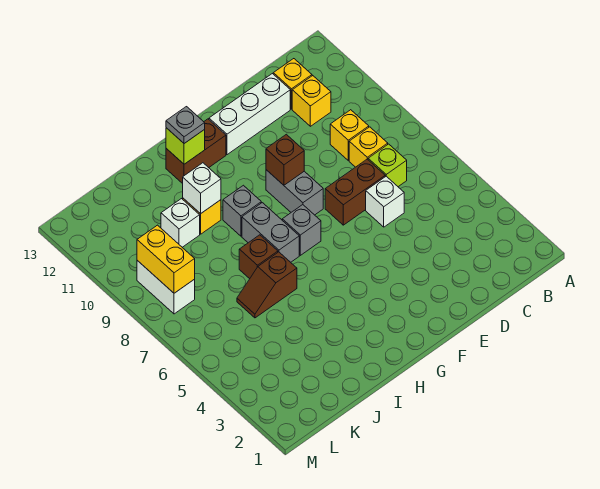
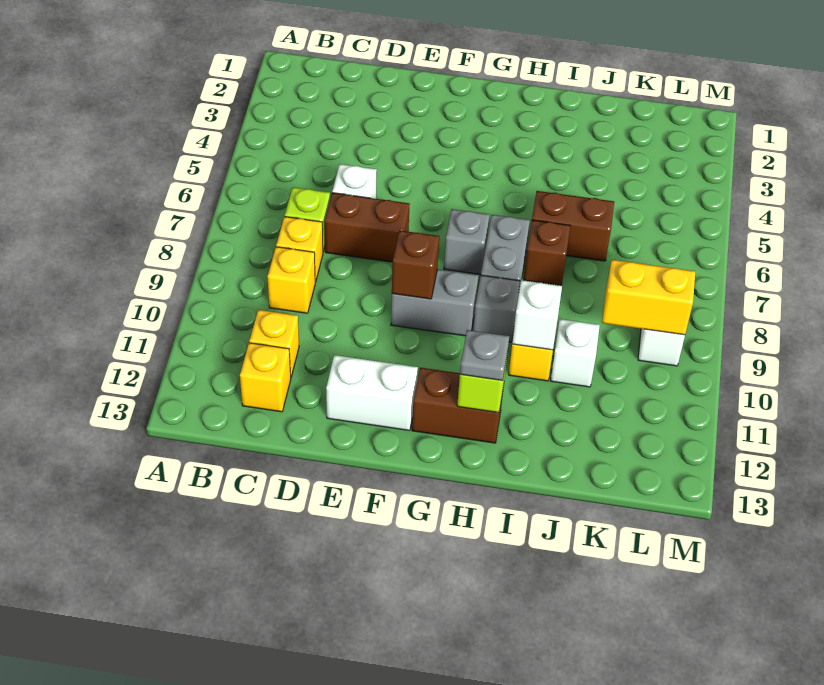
white 1x3 brick [209,74,290,155] -> white 1x2 brick [326,355,418,431]
grey 1x2 brick [266,170,323,215] -> grey 1x2 brick turned to [391,269,479,336]
brown 1x2 slope [237,252,297,318] -> brown 1x2 brick [532,191,614,261]
yellow 1x2 brick [137,225,195,293] -> yellow 1x2 brick turned to [602,260,695,335]

